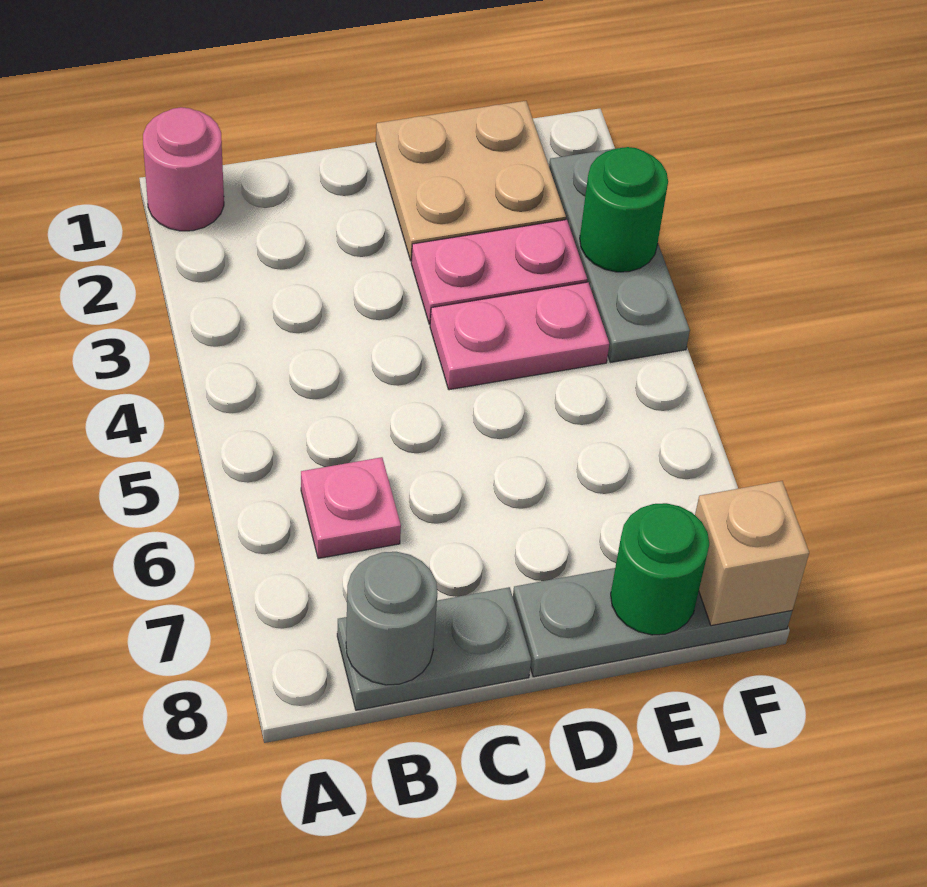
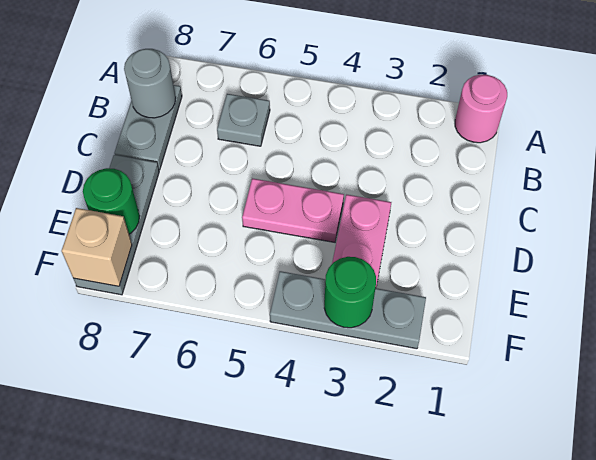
pink 1x1 plate [301,457,401,559] -> grey 1x1 plate [217,94,270,146]
tan 2x2 plate [376,101,566,261] -> none
pink 1x2 plate [430,282,609,390] -> pink 1x2 plate turned to [242,178,344,242]

